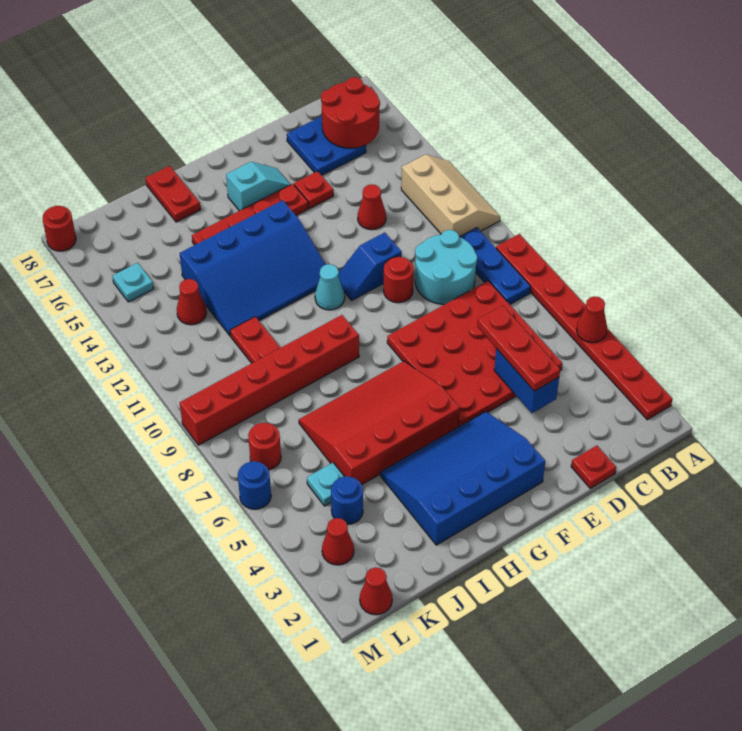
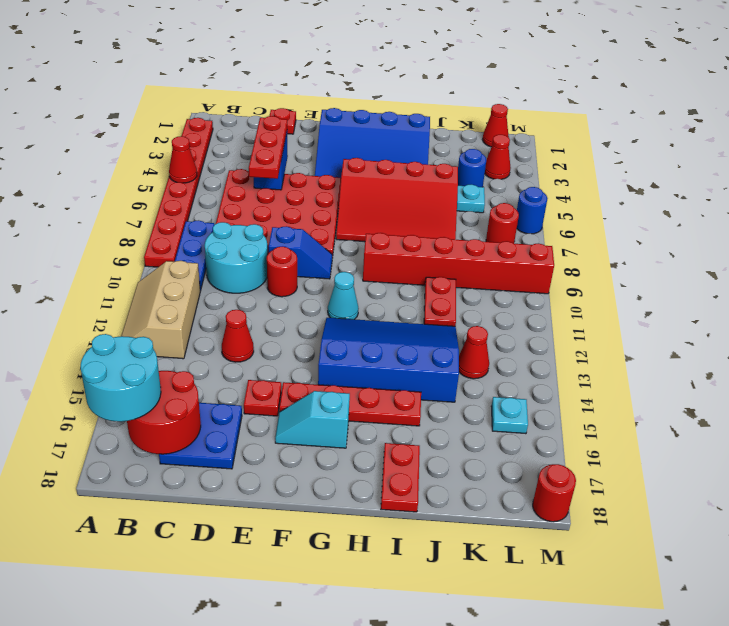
none -> cyan 2x2 round brick [81,334,161,422]
blue 1x2 slope [338,232,402,301] -> blue 1x2 slope moved to [269,226,332,279]

